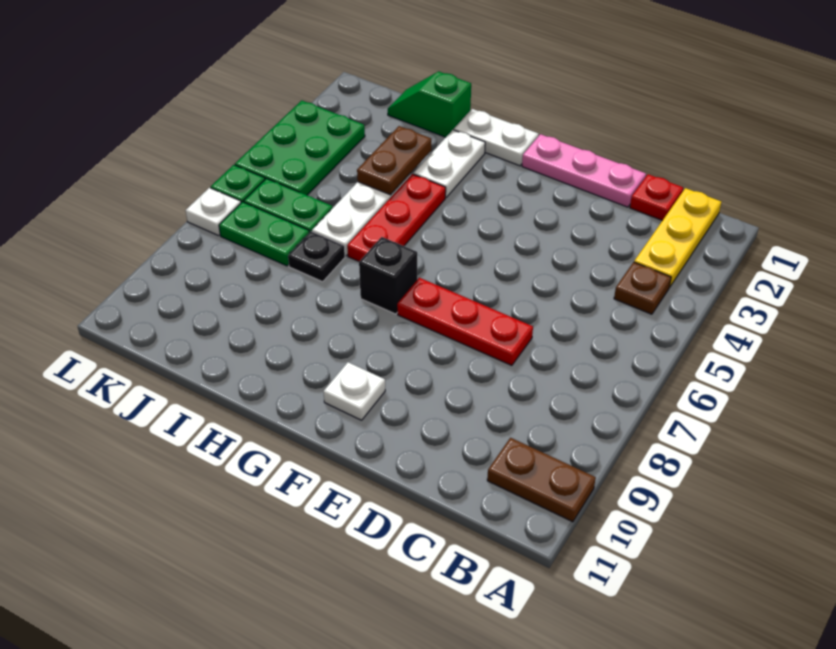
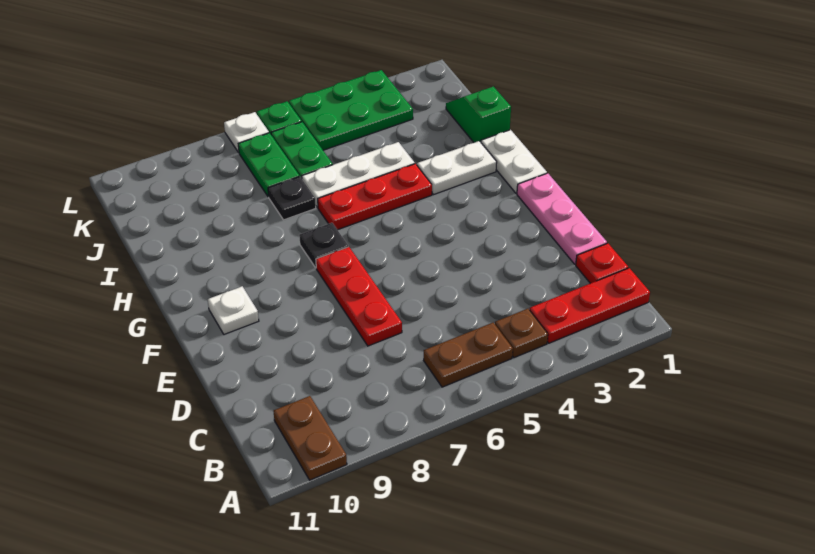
yellow 1x3 plate [634,188,721,287] -> red 1x3 plate [530,268,650,343]
black 1x1 brick [359,237,417,314] -> black 1x1 plate [299,223,348,268]
brown 1x2 plate [357,126,431,195] -> brown 1x2 plate moved to [424,323,513,387]

